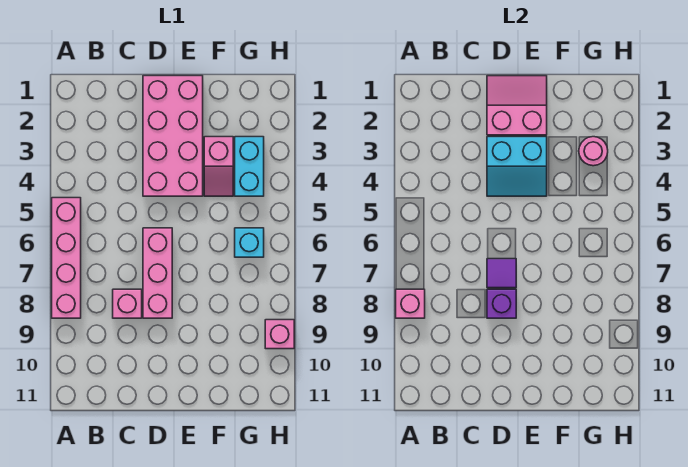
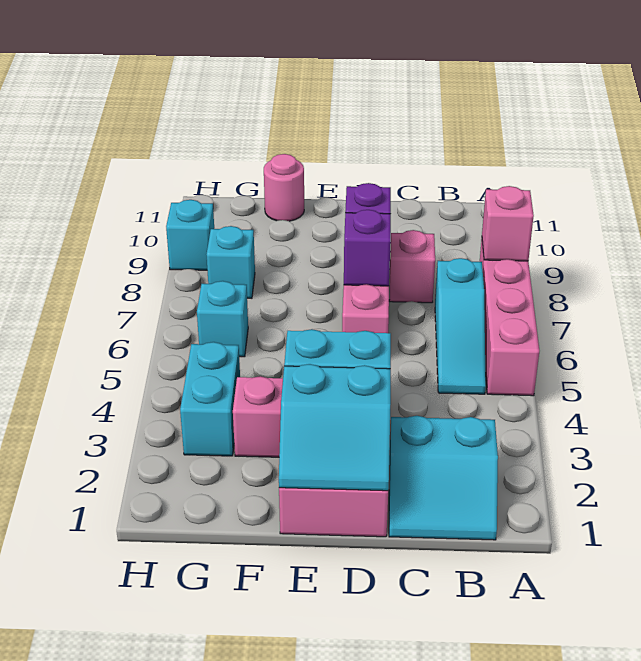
none -> cyan 2x2 slope [389,416,498,540]
none -> cyan 1x3 slope [435,258,486,394]
pink 2x2 slope [487,76,547,135] -> cyan 2x2 slope [279,364,391,491]
purple 1x1 tile [487,259,516,288] -> purple 1x1 brick [344,210,391,286]
pink 1x1 round brick [579,137,608,166] -> pink 1x1 round brick moved to [264,154,304,221]
none -> cyan 1x1 brick [207,226,255,298]
pink 1x1 brick [265,320,294,349] -> cyan 1x1 brick [166,200,214,270]

